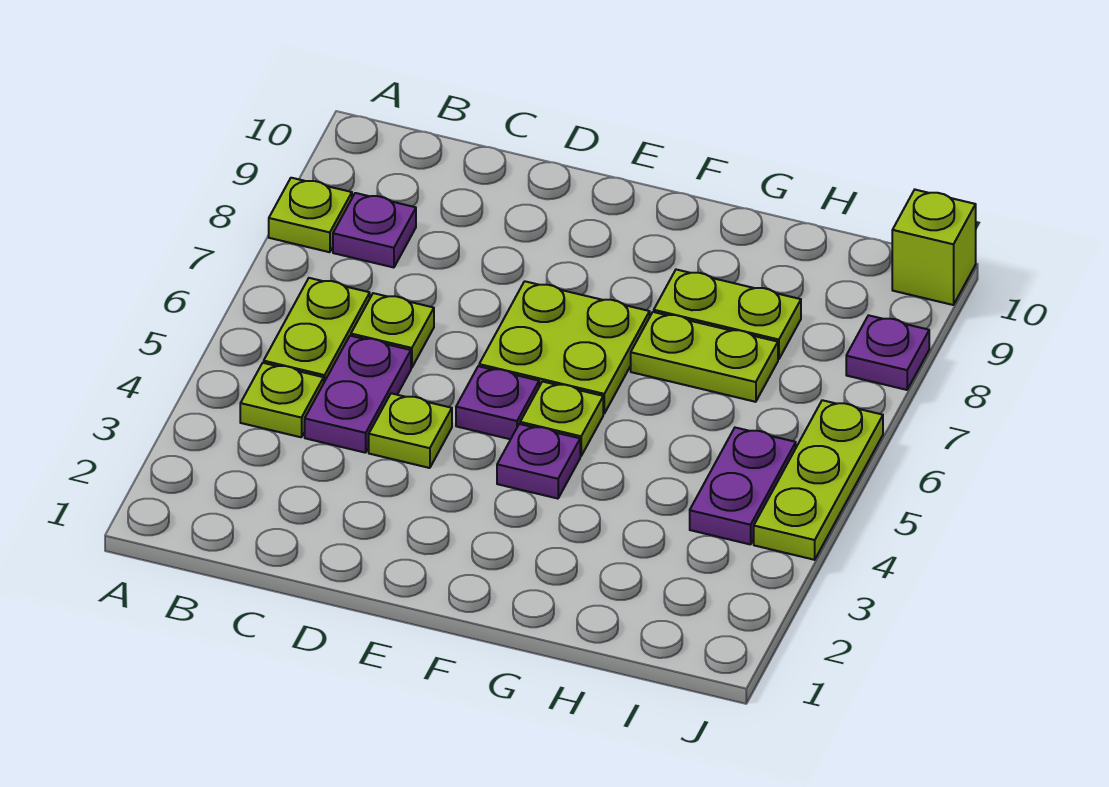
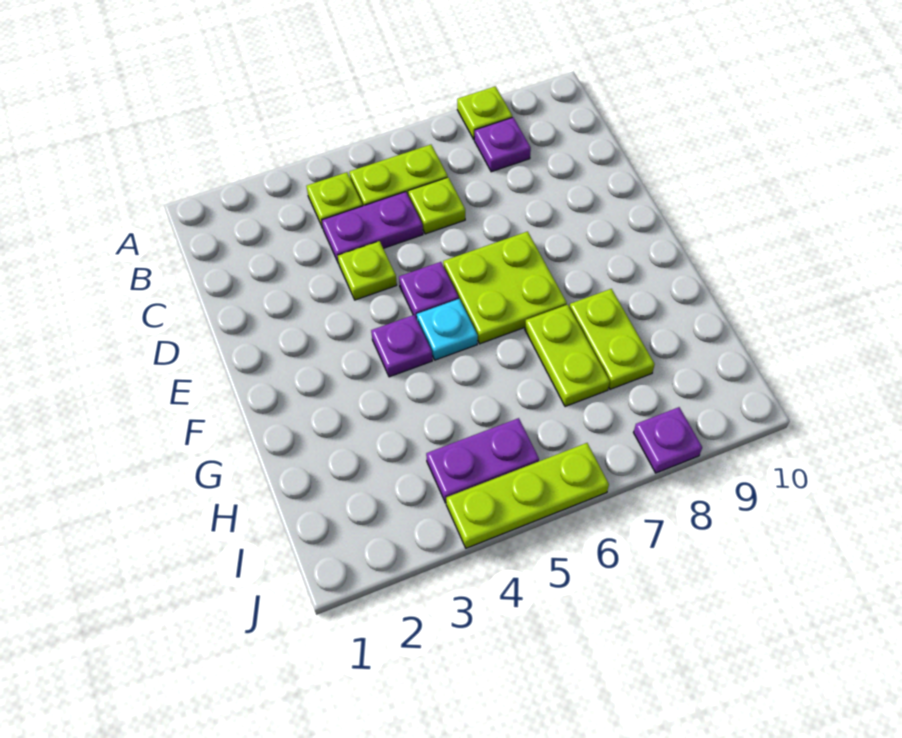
lime 1x1 plate [520,382,603,456] -> cyan 1x1 plate [417,299,478,360]
lime 1x1 brick [892,190,976,305] -> none

